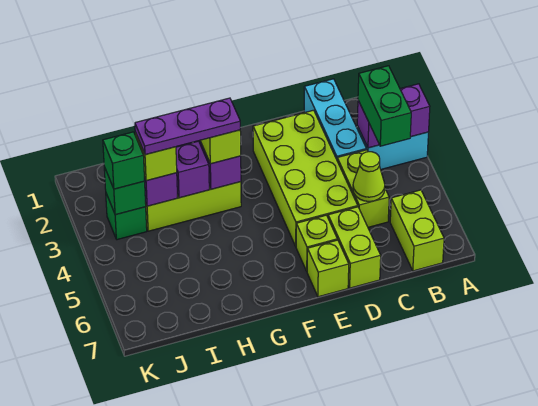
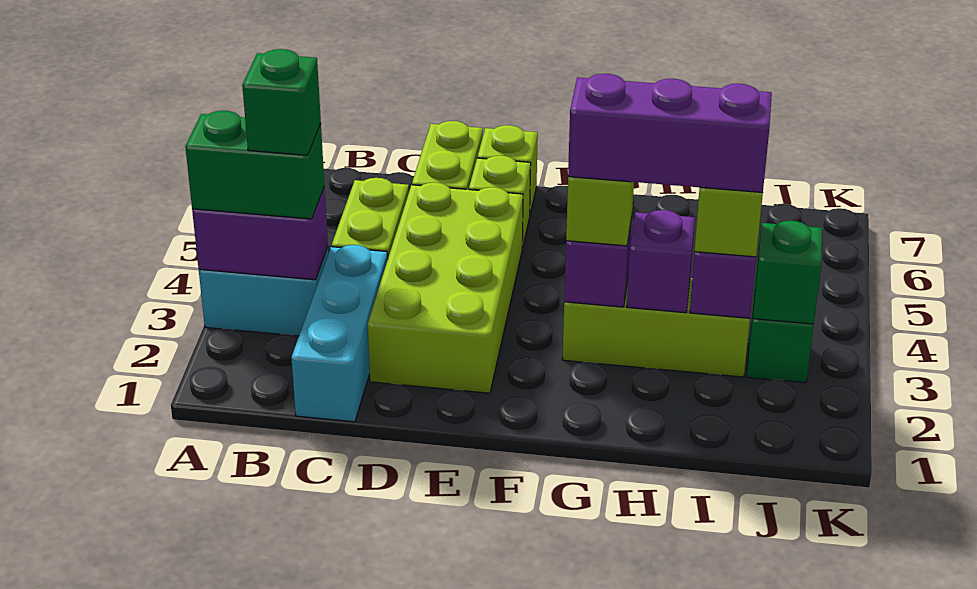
green 1x2 brick [358,66,411,146] -> green 1x2 brick turned to [185,111,325,219]
lime 1x2 brick [390,190,444,271] -> none
lime 1x1 cone [353,152,385,201] -> none
purple 1x3 plate [135,98,240,155] -> purple 1x3 brick [568,74,772,193]
green 1x1 brick [103,132,145,189] -> green 1x1 brick moved to [242,49,321,155]

